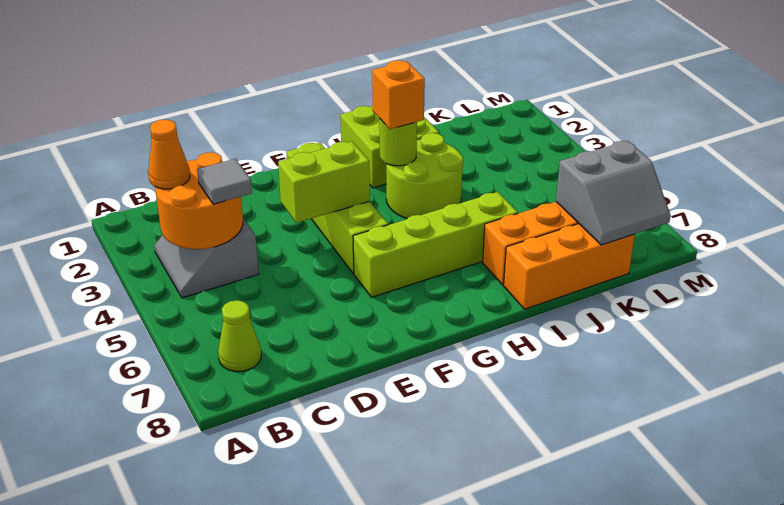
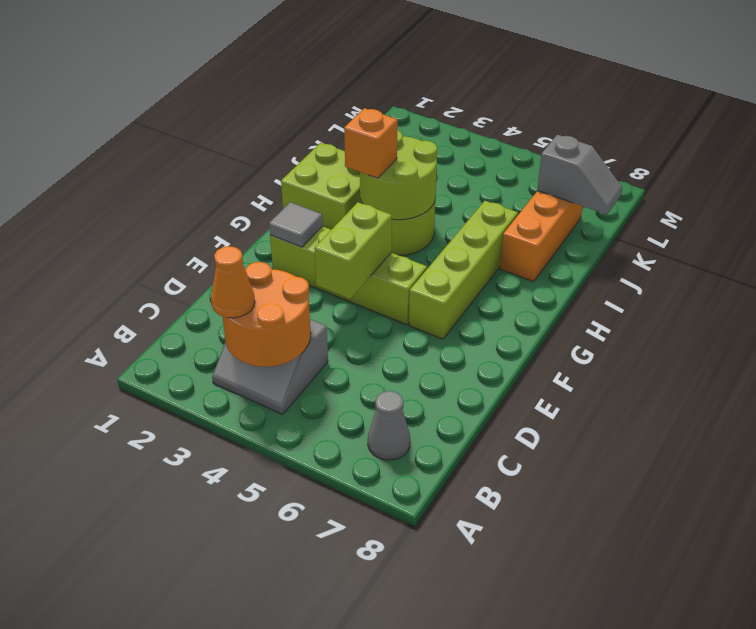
lime 1x1 cone [218,300,261,371] -> grey 1x1 cone [368,391,410,460]
grey 1x1 tile [197,159,252,204] -> grey 1x1 tile moved to [269,202,323,247]
lime 1x1 round brick [379,118,417,166] -> lime 2x2 round brick [360,130,437,220]
orange 1x3 brick [504,224,635,309] -> none
grey 2x2 slope [556,141,671,245] -> grey 1x2 slope [537,135,622,214]

